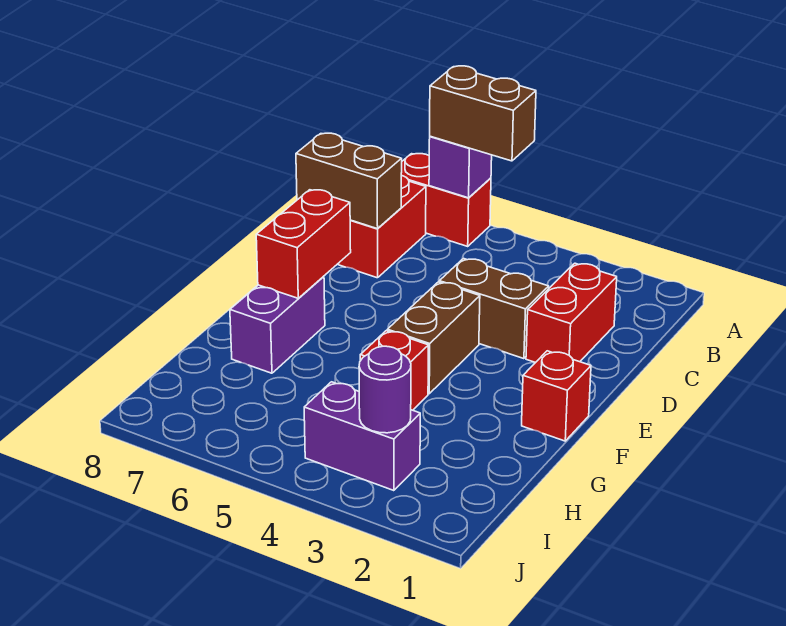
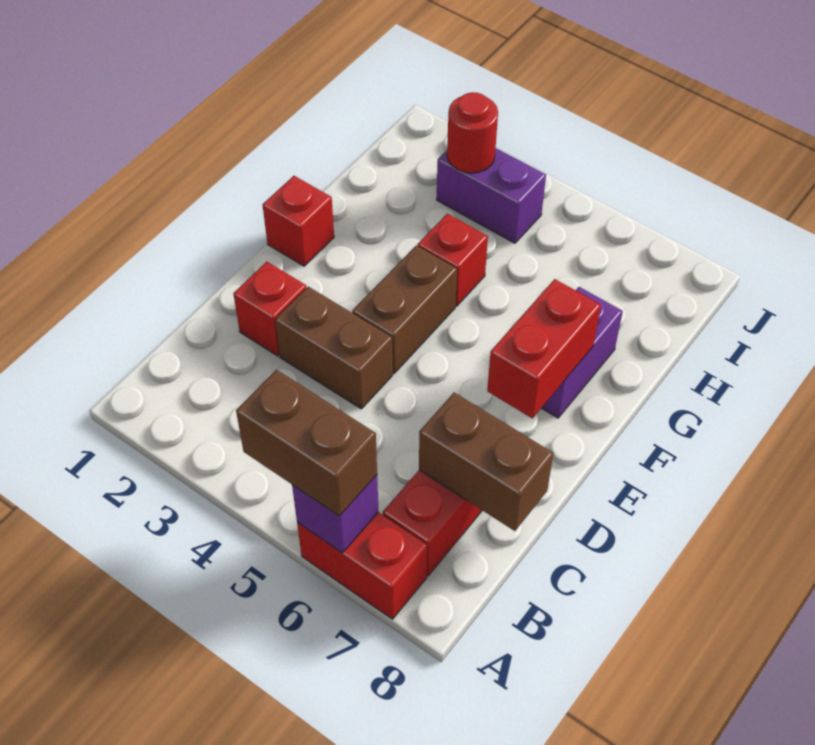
red 1x2 brick [526,263,617,363] -> red 1x1 brick [233,262,306,356]
purple 1x1 round brick [359,346,411,433] -> red 1x1 round brick [447,92,498,173]

